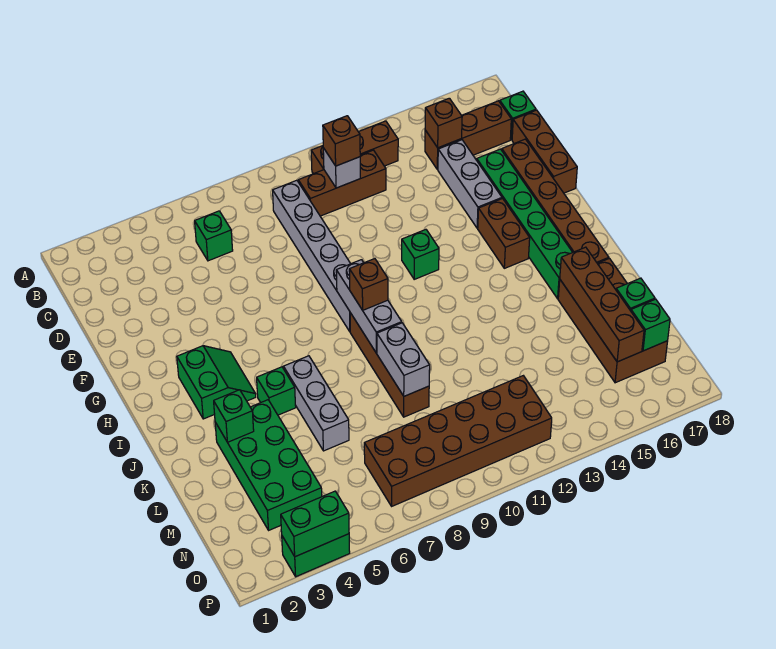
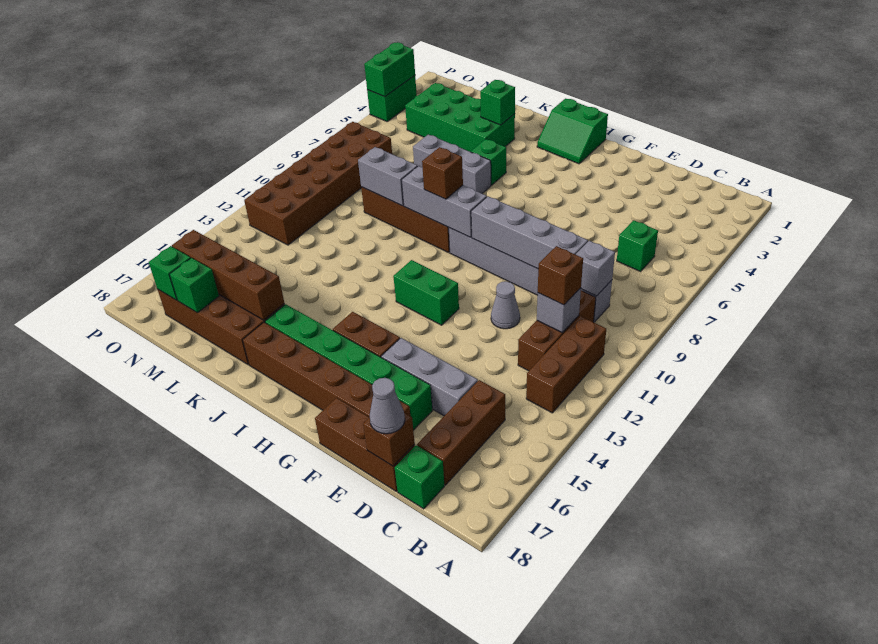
none -> grey 1x1 brick [576,241,615,296]
brown 1x1 brick [425,98,462,148] -> brown 1x1 brick moved to [363,413,415,466]
none -> grey 1x4 brick [471,196,588,269]
none -> grey 1x1 cone [370,378,405,434]
none -> grey 1x1 cone [491,281,520,329]
green 1x1 brick [402,230,439,279] -> green 1x2 brick [393,260,459,325]
green 2x2 slope [177,346,256,419] -> green 2x2 slope moved to [537,99,608,164]

